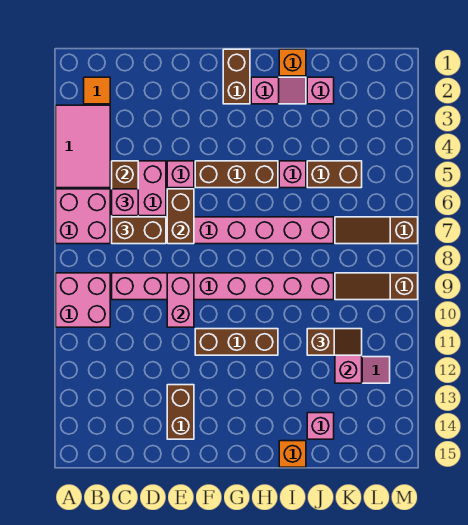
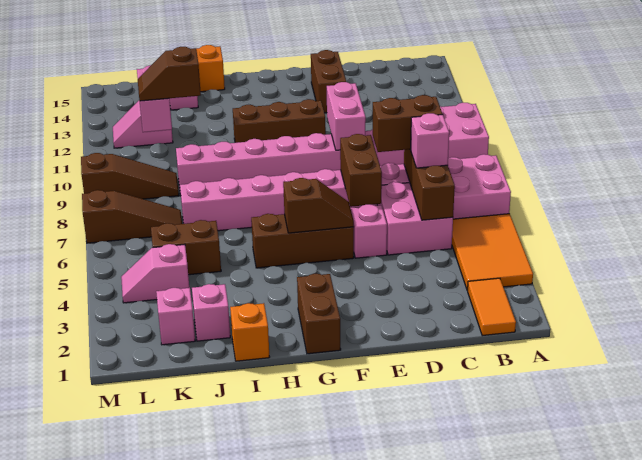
pink 2x3 tile [56,105,110,188] -> orange 2x3 tile [452,214,533,290]
orange 1x1 tile [84,77,110,104] -> orange 1x2 tile [467,278,516,335]
none -> brown 1x2 slope [283,178,354,233]
pink 1x2 slope [251,77,306,104] -> pink 1x2 slope moved to [121,244,189,303]
pink 1x1 brick [279,161,306,188] -> pink 1x1 brick moved to [156,288,195,345]

